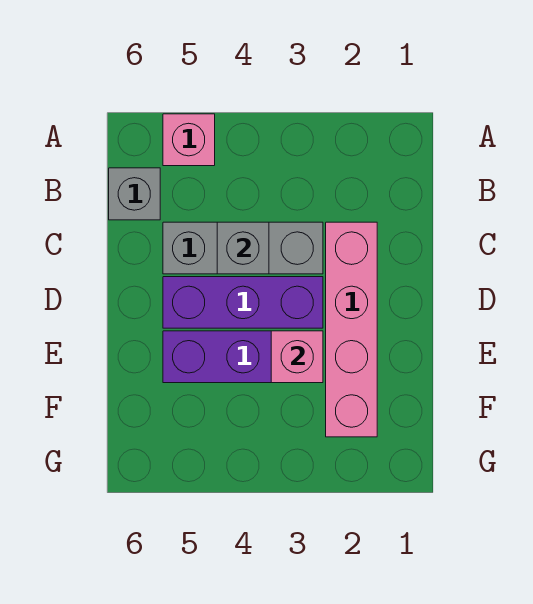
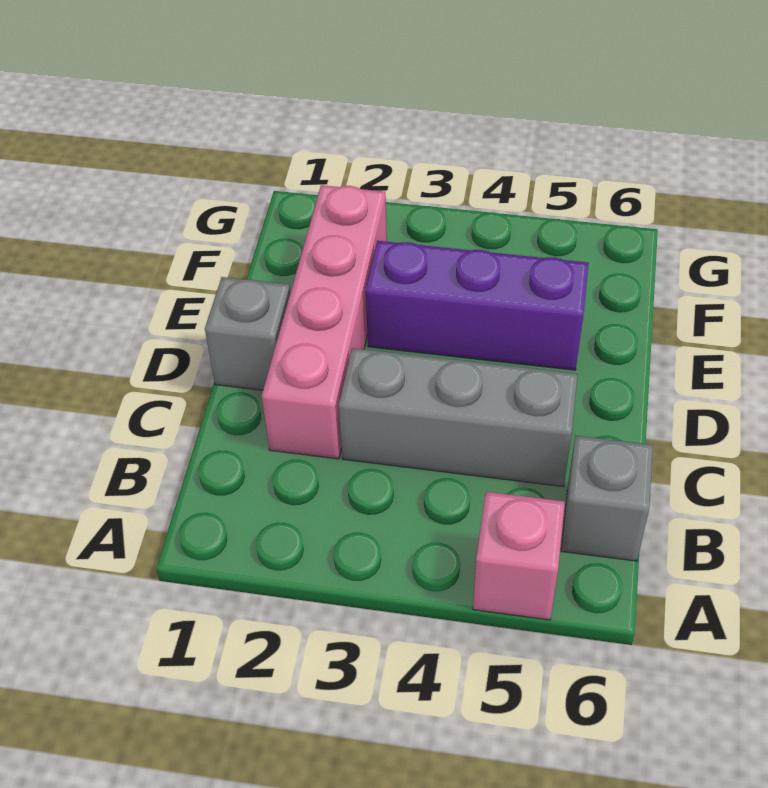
grey 1x1 brick [217,222,269,274] -> grey 1x1 brick moved to [205,277,290,390]
purple 1x3 brick [163,277,323,328] -> none
pink 1x1 brick [271,331,323,383] -> none

